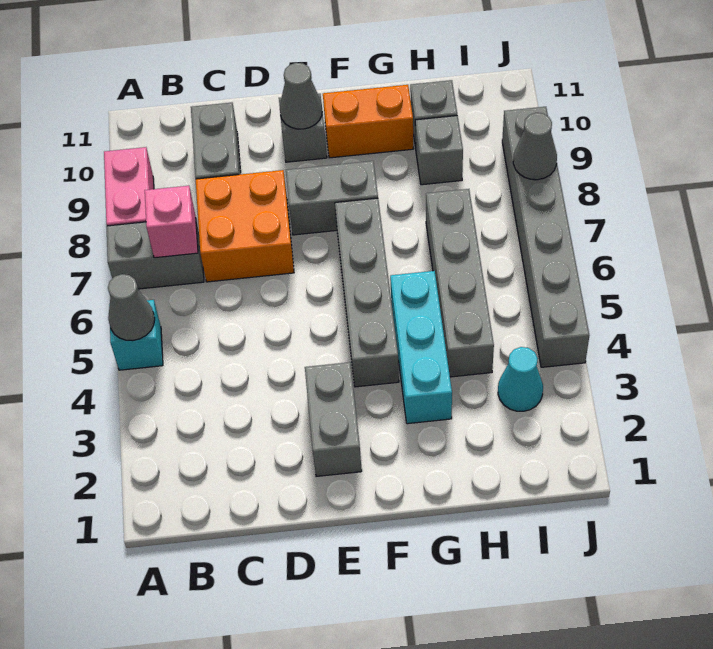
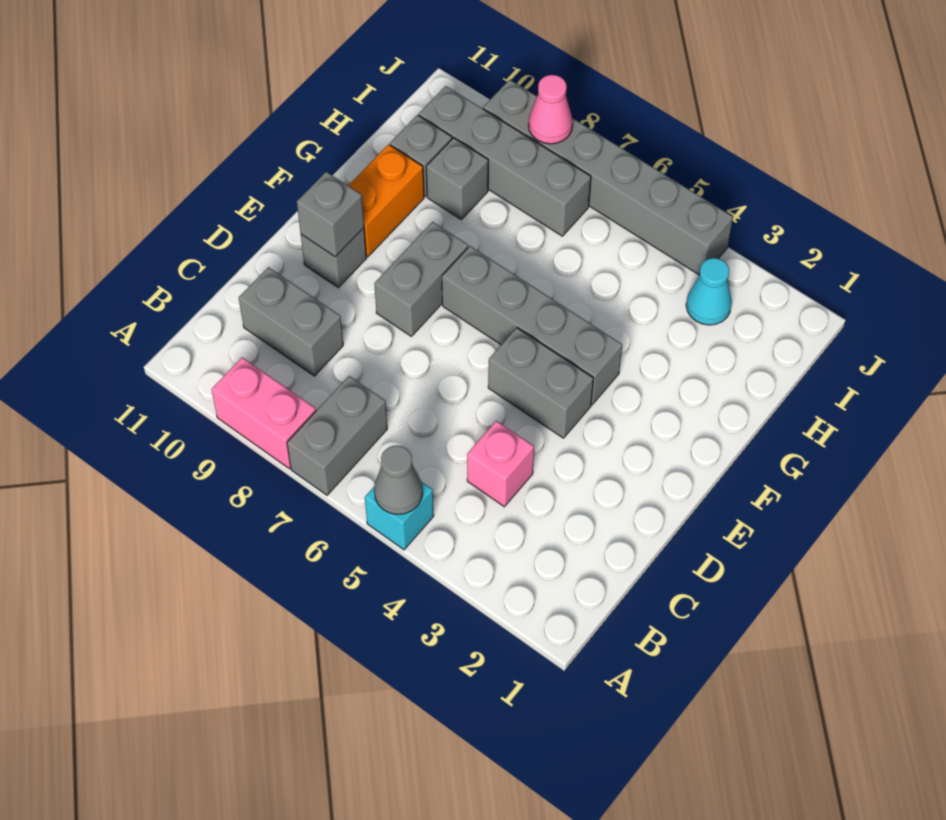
pink 1x1 brick [145,186,198,258] -> pink 1x1 brick moved to [467,421,534,507]
orange 2x2 brick [196,170,294,282] -> none
grey 1x2 brick [305,362,362,476] -> grey 1x2 brick moved to [488,328,593,438]
grey 1x1 cone [280,63,322,129] -> grey 1x1 brick [297,172,364,257]
cyan 1x3 brick [390,271,452,424] -> none
grey 1x4 brick [426,189,494,377] -> grey 1x4 brick moved to [419,86,591,236]
grey 1x1 cone [513,113,557,180] -> pink 1x1 cone [528,75,573,144]

